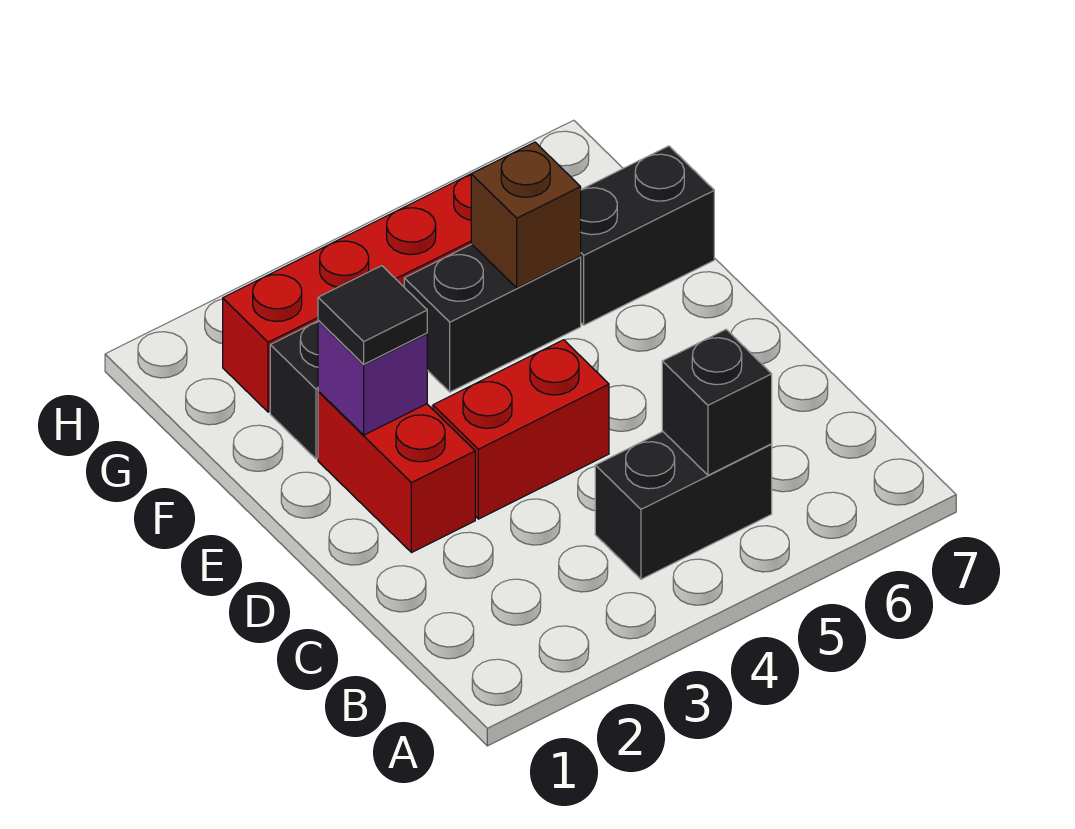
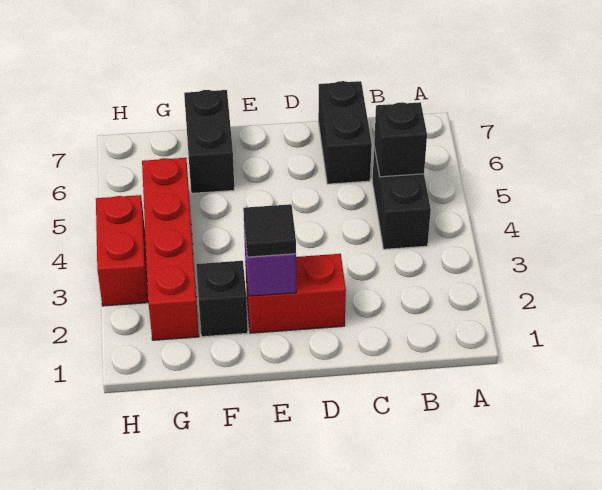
red 1x2 brick [433,340,609,519] -> red 1x2 brick moved to [96,195,148,306]
black 1x2 brick [404,244,581,392] -> black 1x2 brick moved to [318,81,372,184]
brown 1x1 brick [471,142,581,288] -> none

